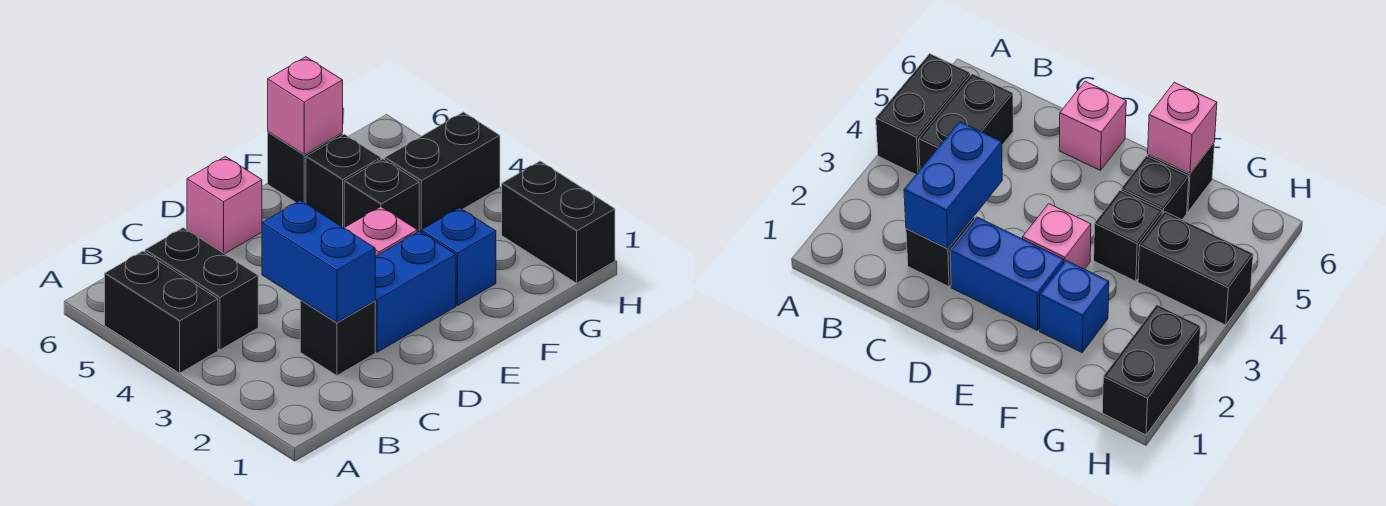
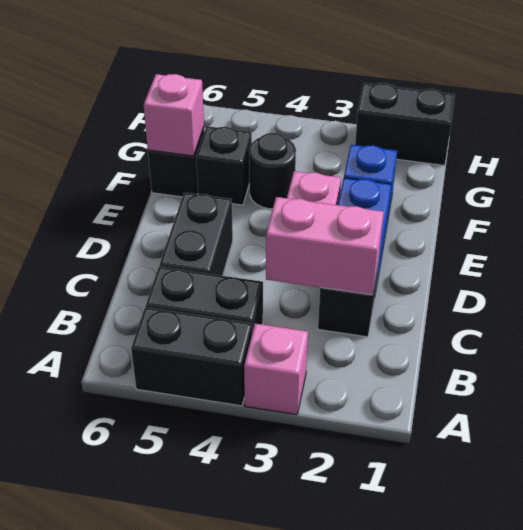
blue 1x2 brick [262,200,375,322] -> pink 1x2 brick [266,197,384,295]
pink 1x1 brick [187,157,262,254] -> pink 1x1 brick moved to [244,324,308,415]
black 1x1 brick [344,159,419,232] -> black 1x1 round brick [249,133,296,209]
black 1x2 brick [385,112,500,232] -> black 1x2 brick moved to [159,192,233,276]

